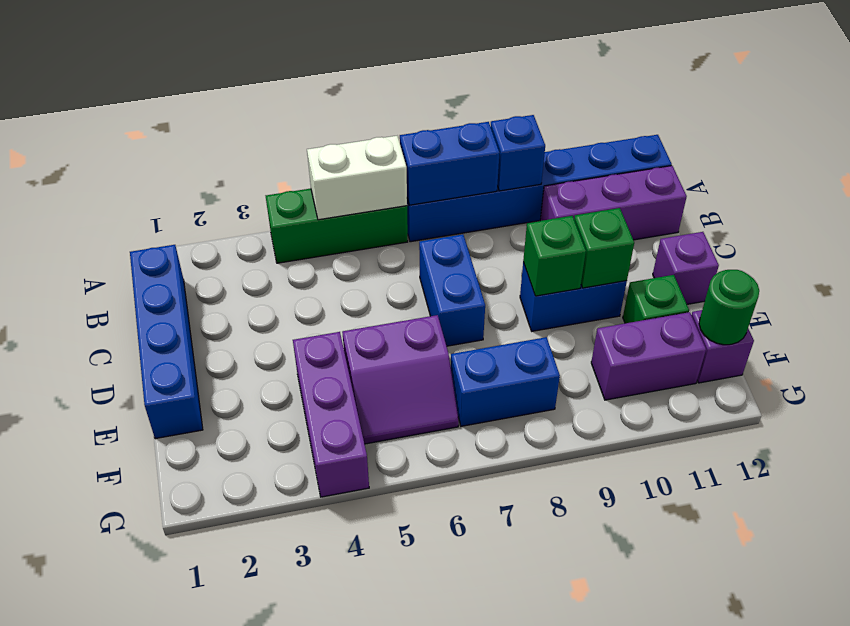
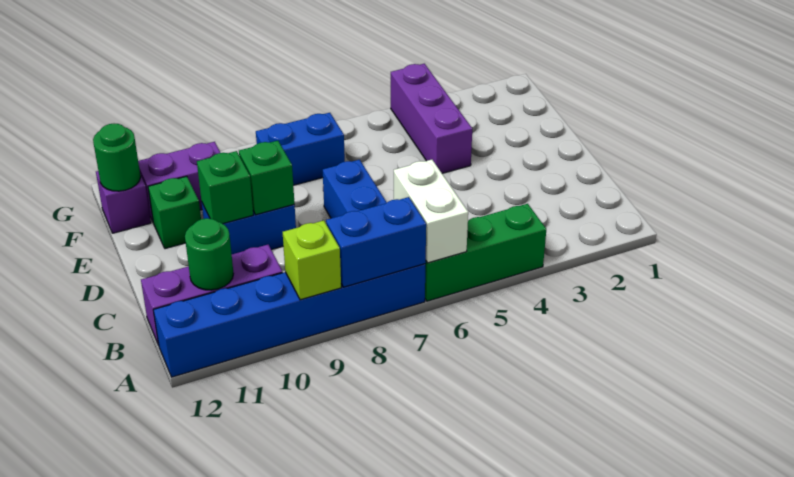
white 1x2 brick [307,136,407,220] -> white 1x2 brick turned to [394,160,468,263]
blue 1x1 brick [491,115,545,191] -> lime 1x1 brick [283,220,341,300]
blue 1x4 brick [130,245,203,439] -> none
none -> green 1x1 round brick [185,218,234,290]
purple 1x1 brick [653,232,719,304] -> none
purple 2x2 slope [342,315,459,444] -> none

